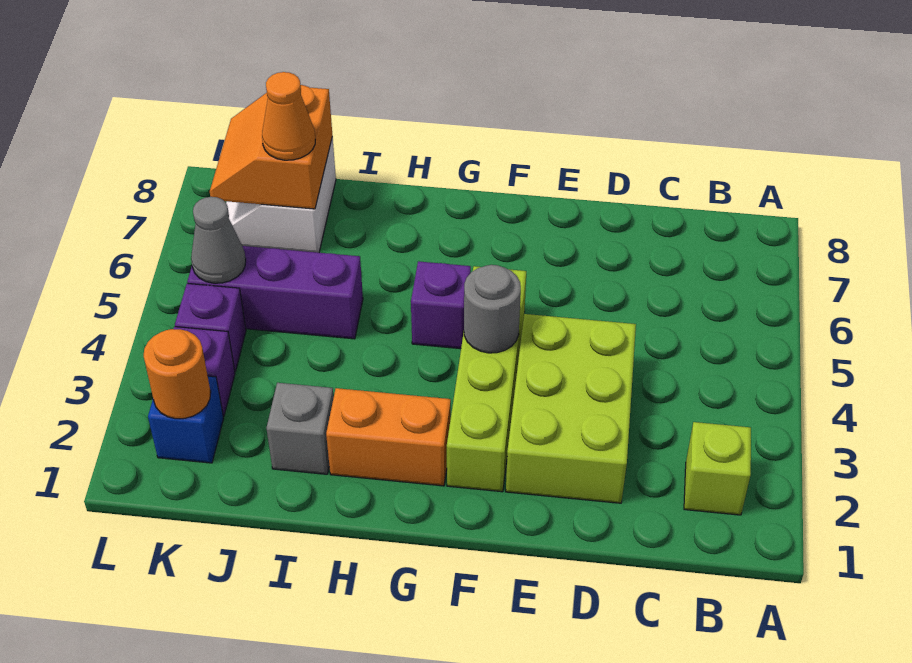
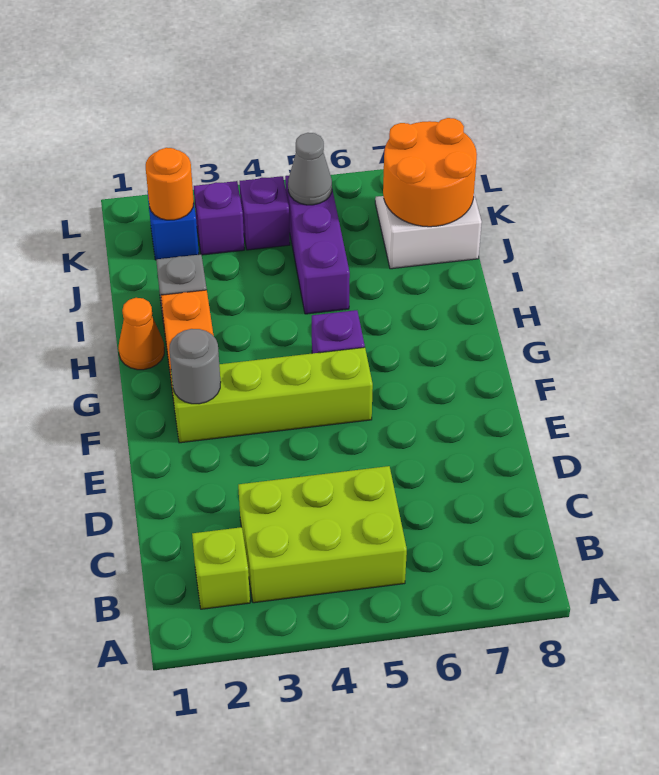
lime 2x3 brick [506,314,636,503] -> lime 2x3 brick moved to [238,466,407,603]
grey 1x1 round brick [464,265,521,353] -> grey 1x1 round brick moved to [169,329,221,404]
orange 2x2 slope [210,85,332,209] -> orange 2x2 round brick [383,118,477,227]
orange 1x1 cone [262,72,315,160] -> orange 1x1 cone moved to [118,298,164,370]

